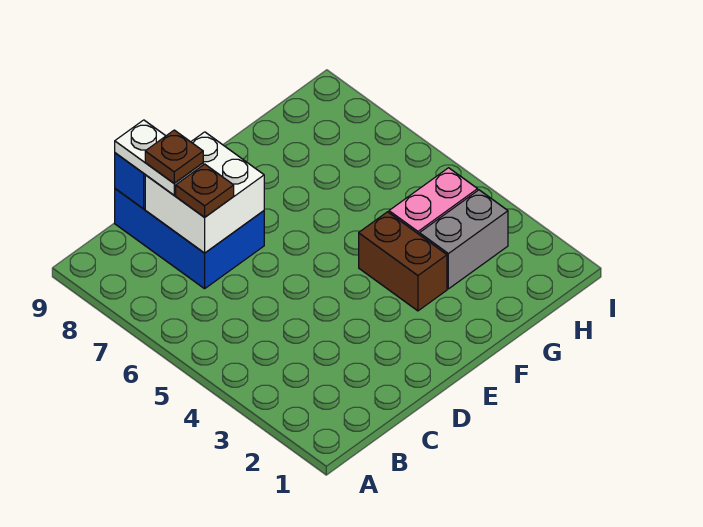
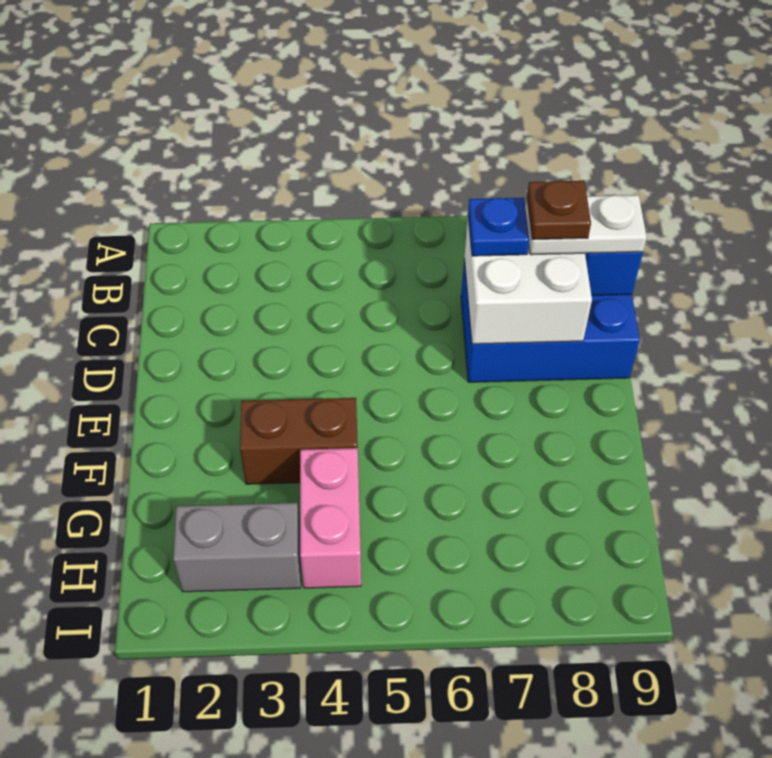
brown 1x1 plate [176,164,234,217] -> blue 1x1 plate [468,198,529,256]
grey 1x2 brick [419,190,508,289] -> grey 1x2 brick turned to [173,503,301,592]

